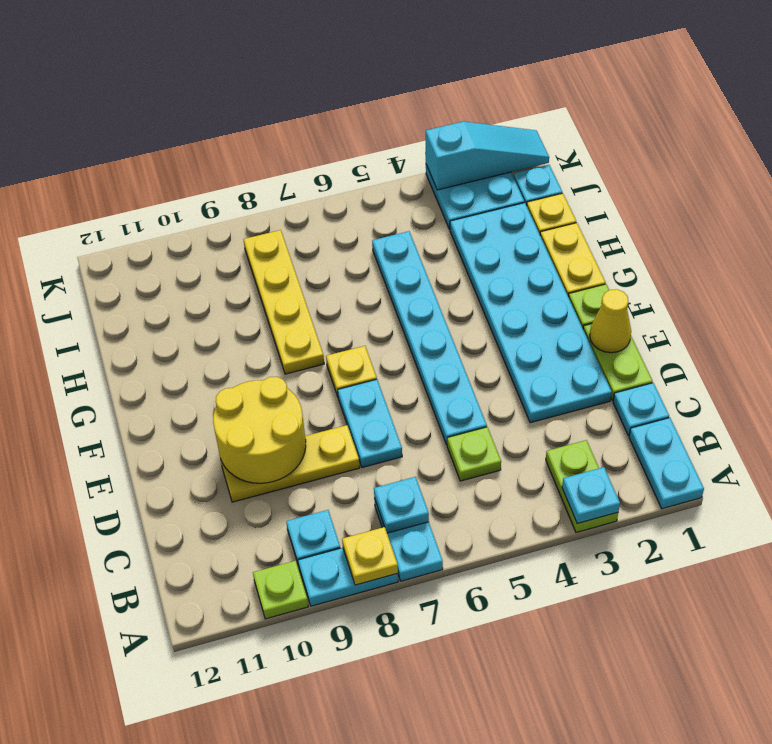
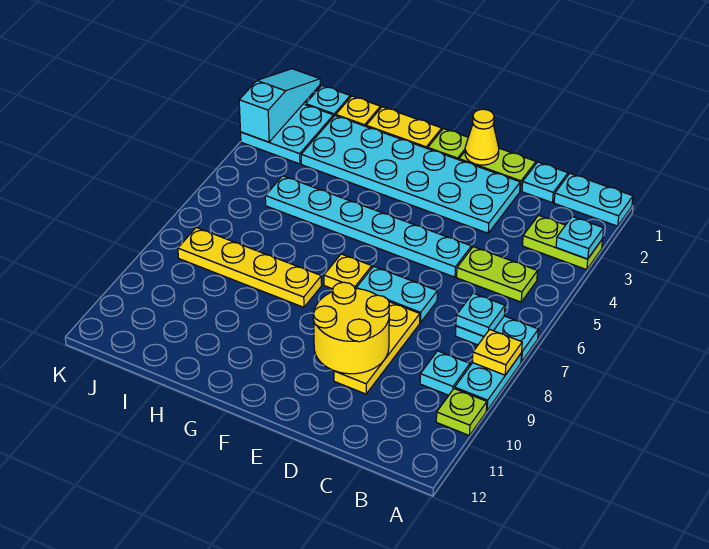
lime 1x1 plate [447,427,501,481] -> lime 1x2 plate [457,247,538,302]

